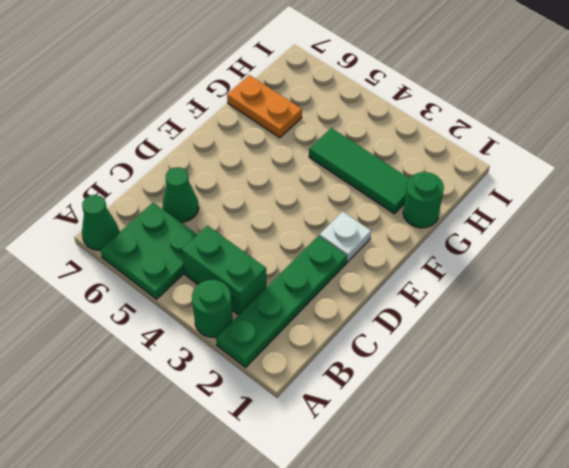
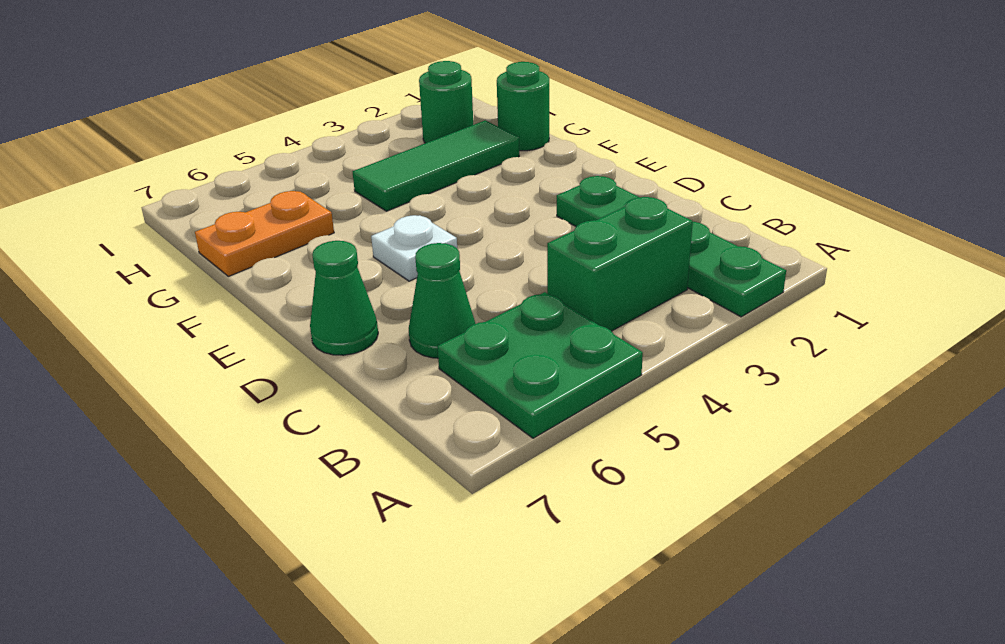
green 1x1 round brick [192,280,233,337] -> green 1x1 round brick moved to [419,61,473,143]
green 1x1 cone [82,195,119,250] -> green 1x1 cone moved to [310,241,378,355]
white 1x1 plate [320,212,371,262] -> white 1x1 plate moved to [371,215,457,281]

